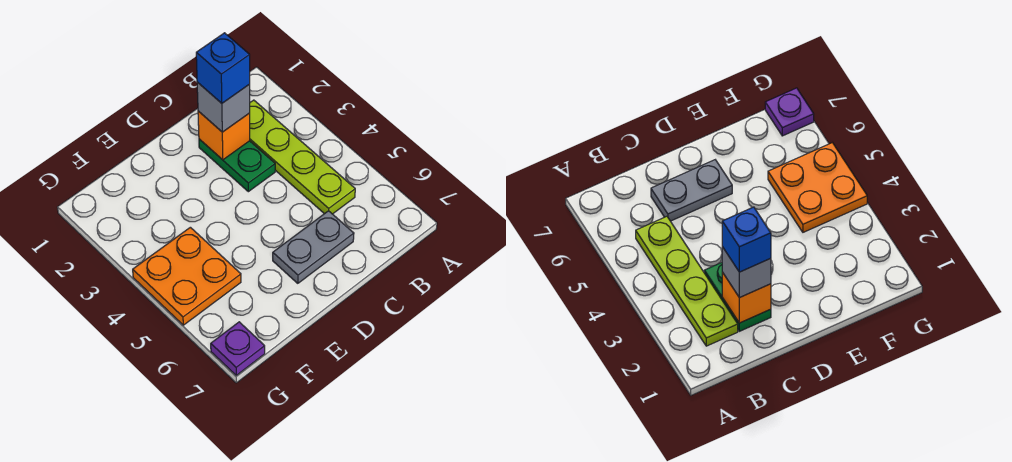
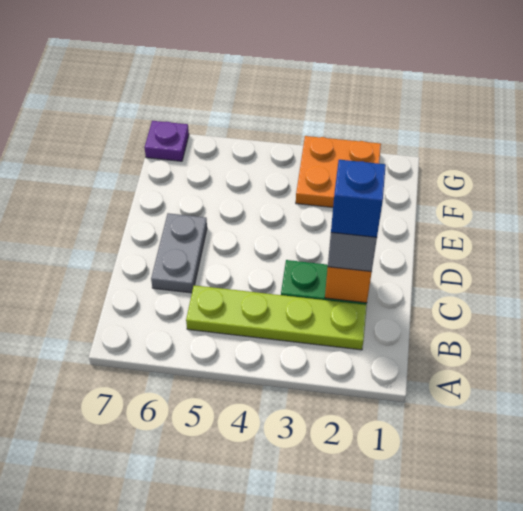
orange 2x2 plate [133,227,241,325] -> orange 2x2 plate moved to [296,136,381,207]

